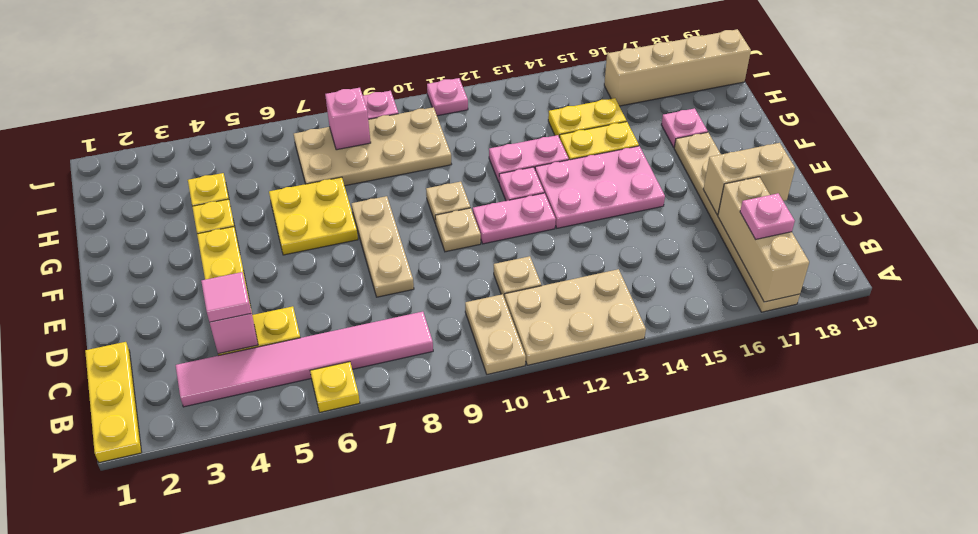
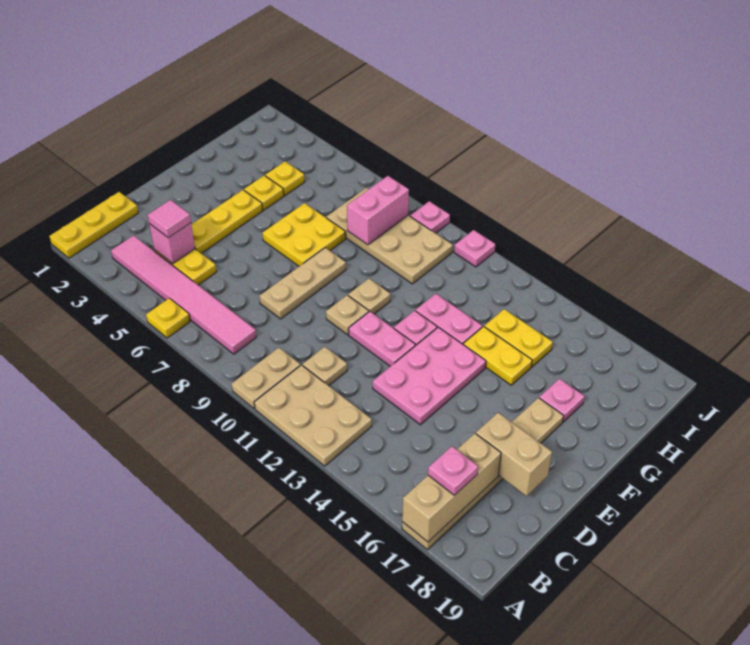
pink 2x3 plate [535,146,665,228] -> pink 2x3 plate turned to [373,327,486,425]
pink 1x1 brick [325,88,371,150] -> pink 1x2 brick [347,176,409,245]
tan 1x4 brick [604,29,751,106] -> none

